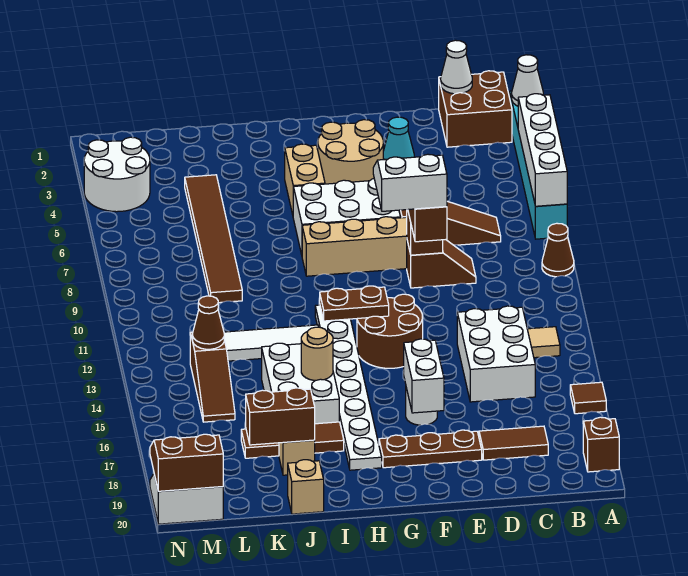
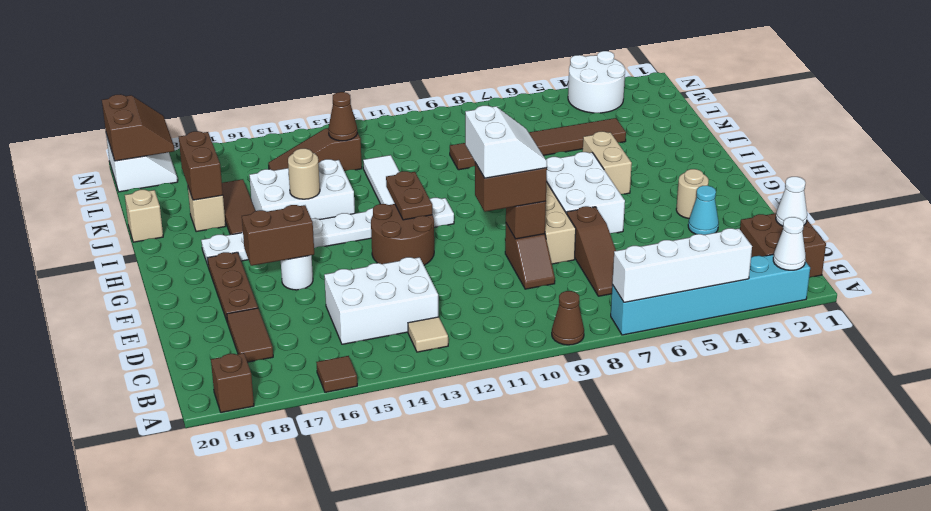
tan 2x2 round brick [318,120,383,184] -> tan 1x1 round brick [676,169,708,218]
white 1x2 brick [404,339,444,413] -> brown 1x2 brick [242,205,314,266]
tan 1x2 brick [285,144,325,215] -> tan 1x2 brick turned to [583,131,632,194]

